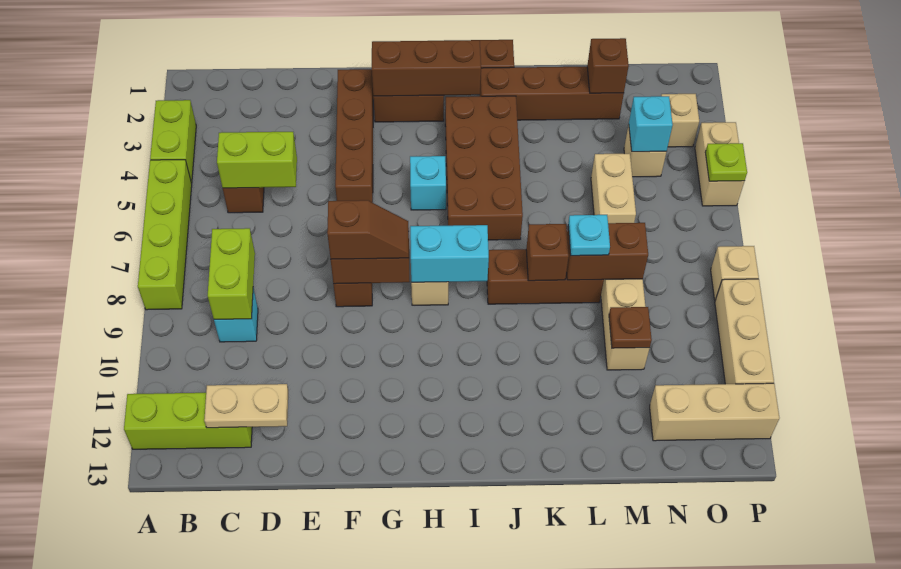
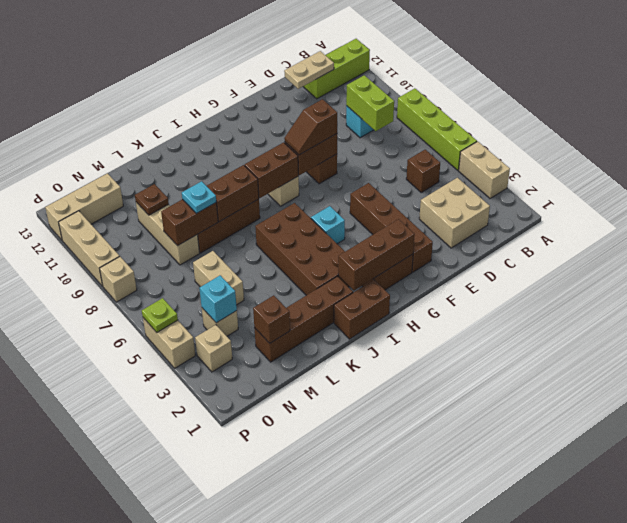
lime 1x2 brick [150,100,196,183] -> tan 1x2 brick [459,141,510,199]
none -> tan 2x2 brick [419,178,490,248]
lime 1x2 brick [217,132,297,188] -> none
cyan 1x2 brick [410,225,489,282] -> brown 1x2 brick [245,142,299,198]
brown 1x1 brick [526,224,569,281] -> brown 1x2 brick [207,165,259,222]

